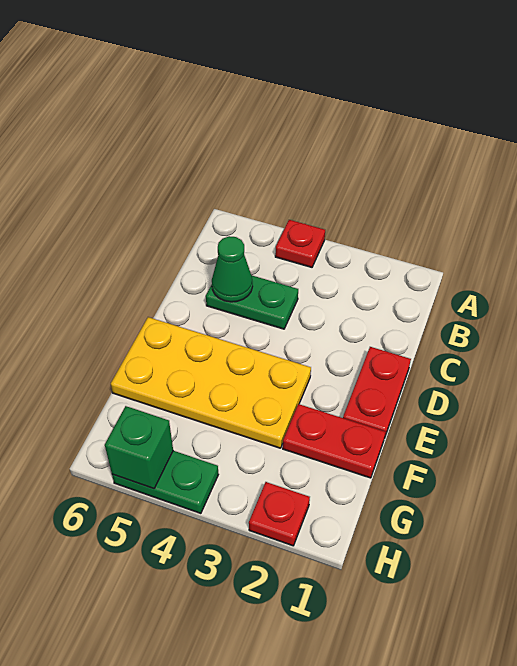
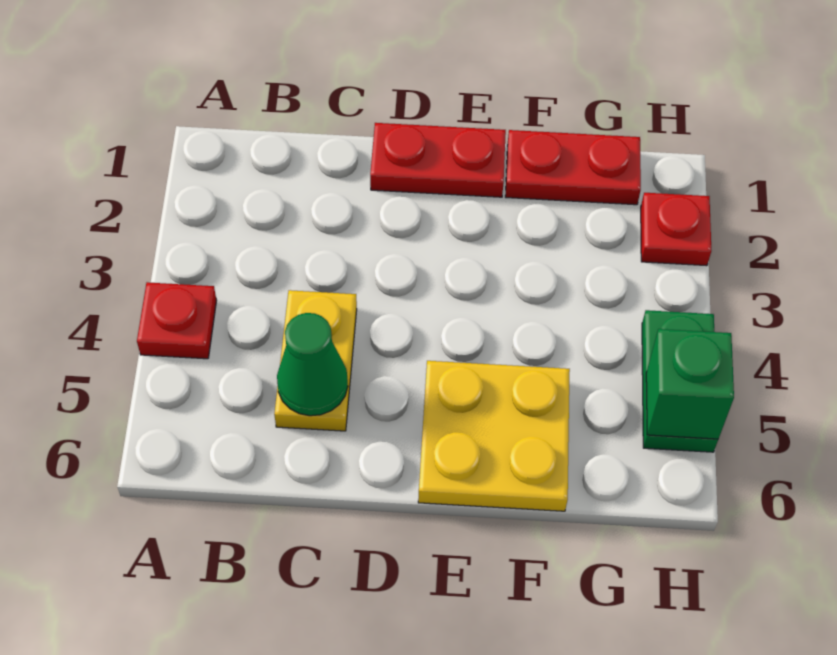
green 1x2 plate [206,276,298,329] -> yellow 1x2 plate [274,290,357,431]
yellow 2x4 plate [111,317,311,448] -> yellow 2x2 plate [418,361,570,511]
red 1x2 plate [283,404,385,478] -> red 1x2 plate turned to [505,130,641,205]

